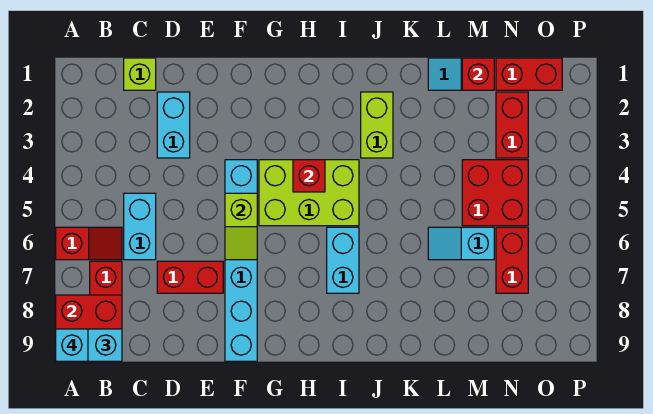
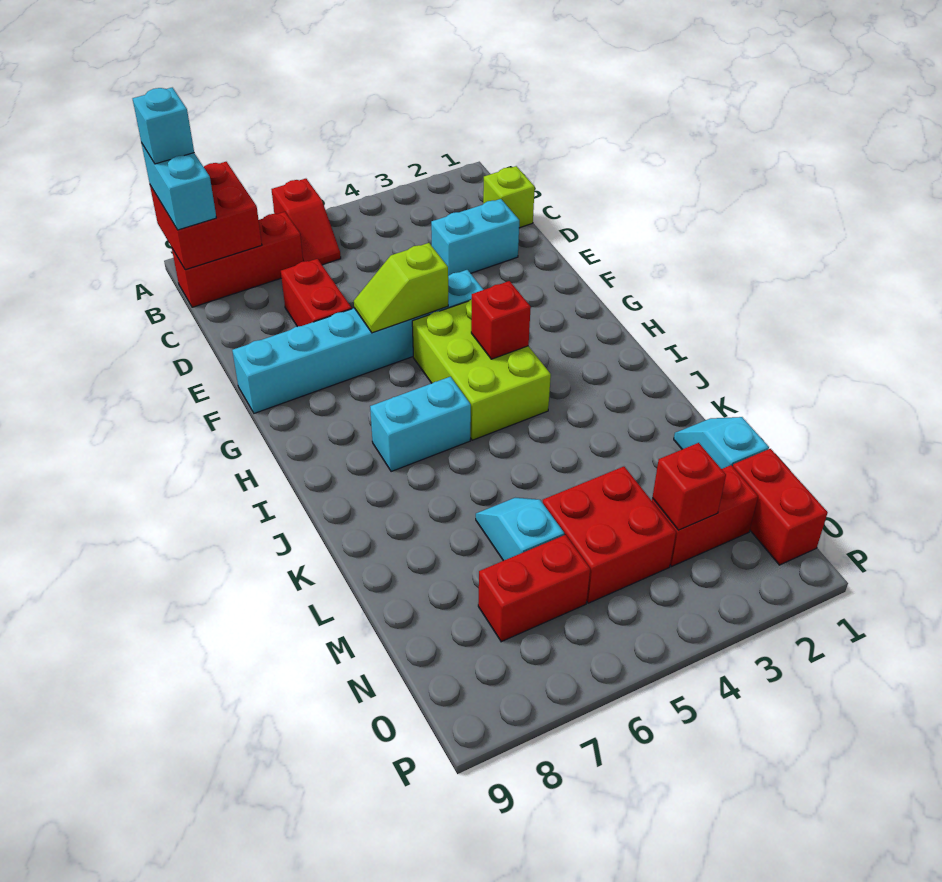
cyan 1x2 brick [124,193,156,260] -> none
lime 1x2 brick [361,92,393,158] -> none
red 1x1 brick [462,58,494,90] -> red 1x1 brick moved to [652,443,726,530]

